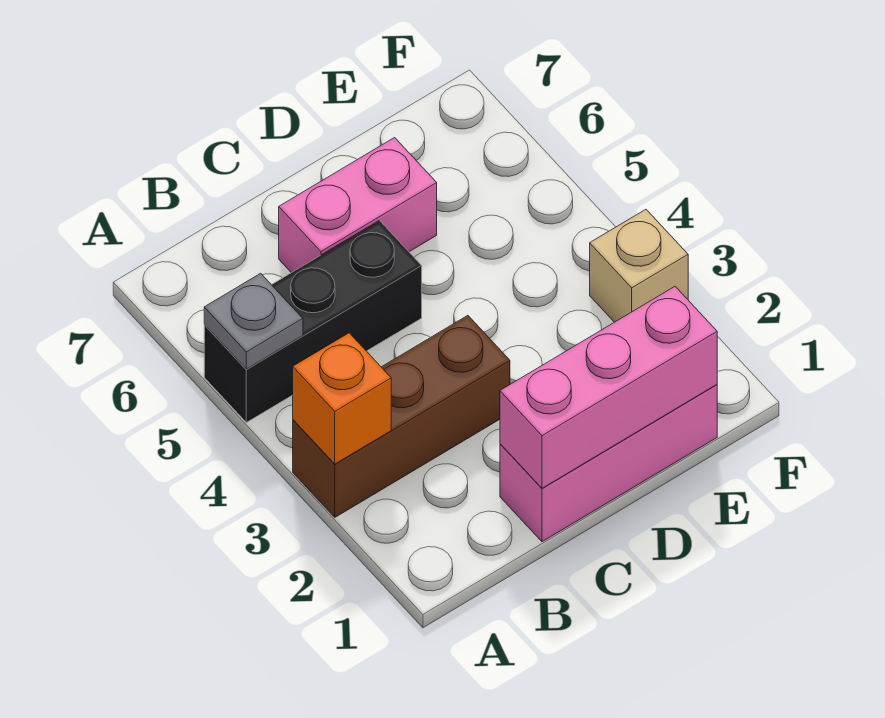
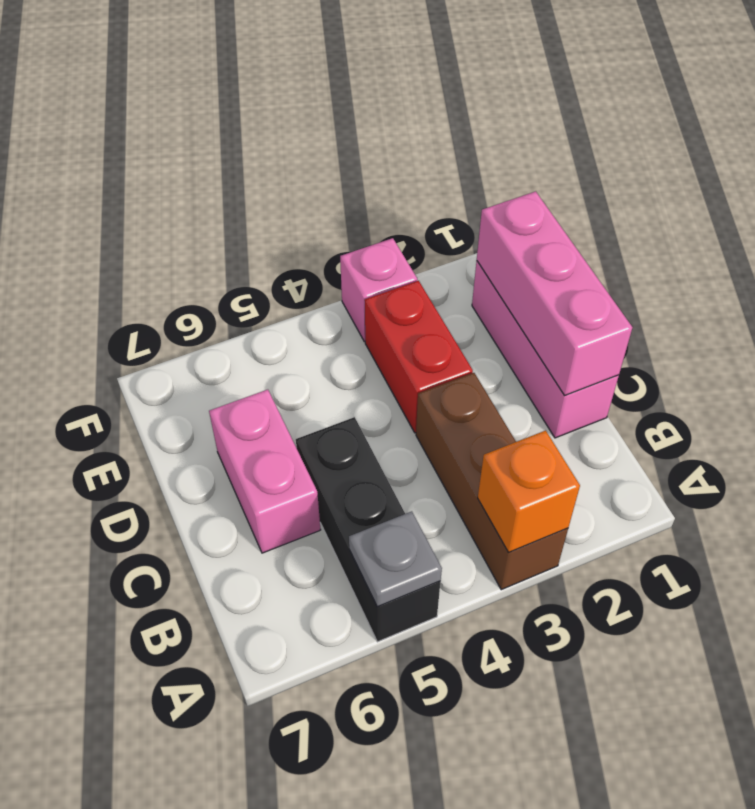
none -> red 1x2 brick [365,281,473,433]
tan 1x1 brick [590,209,688,322] -> pink 1x1 brick [340,238,417,342]

